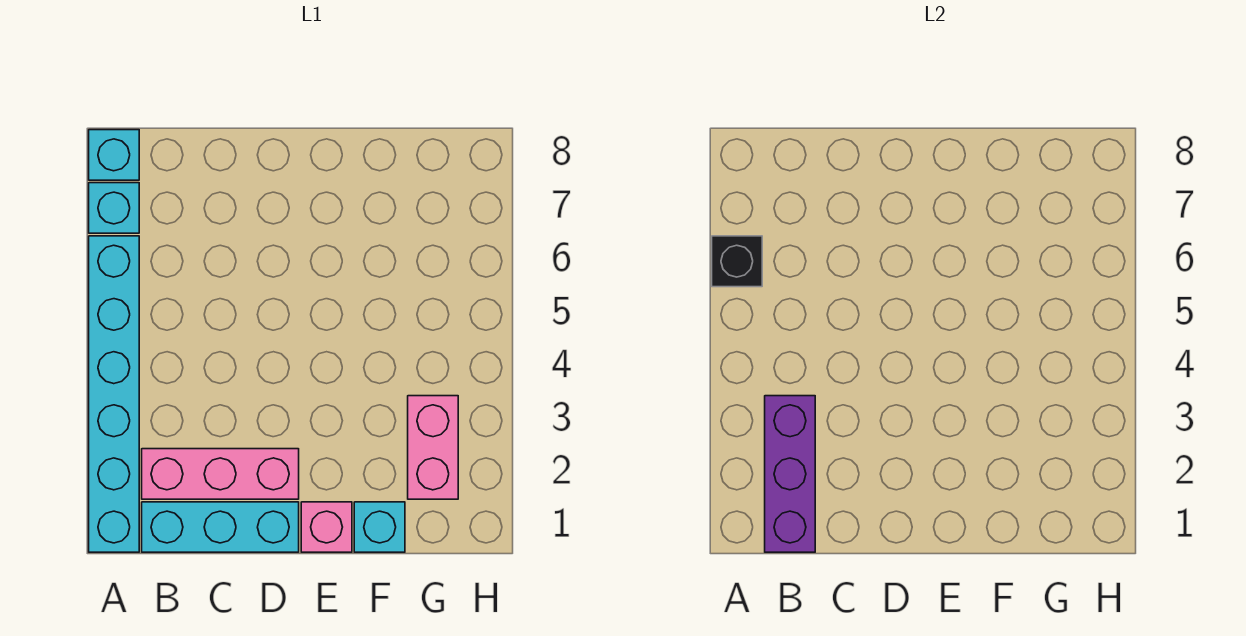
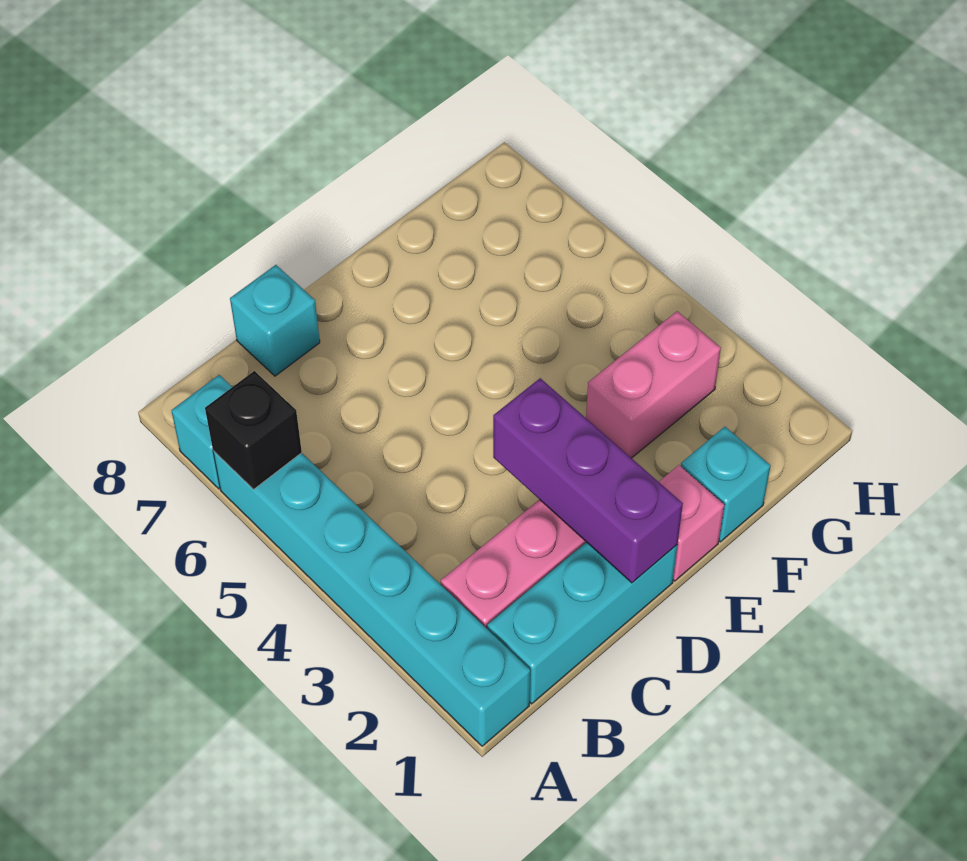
cyan 1x1 brick [89,130,139,180] -> cyan 1x1 brick moved to [230,265,320,376]
purple 1x3 brick [765,396,815,552] -> purple 1x3 brick moved to [493,378,683,583]
pink 1x2 brick [408,396,458,499] -> pink 1x2 brick turned to [586,311,721,458]

